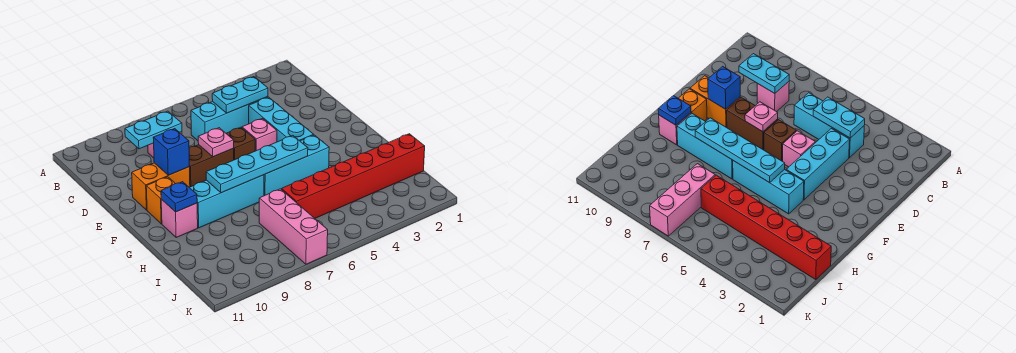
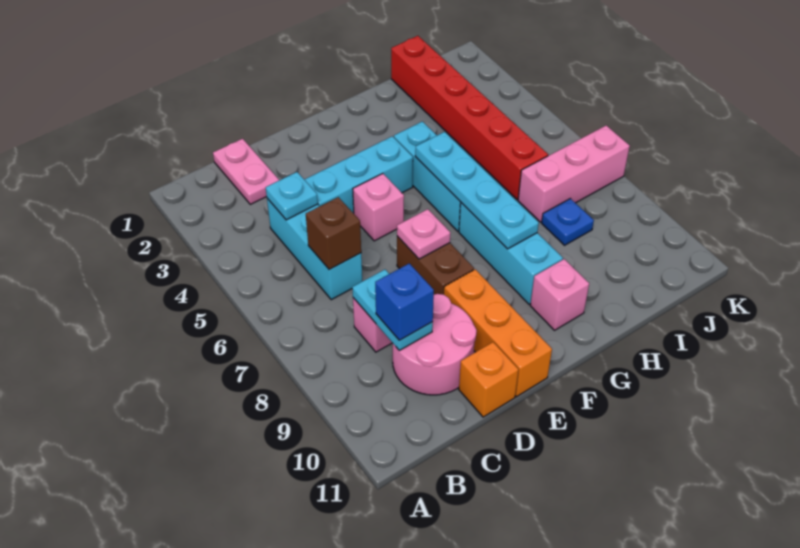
none -> pink 1x2 plate [213,139,279,204]
cyan 1x2 plate [212,77,268,113] -> cyan 1x1 plate [266,172,318,220]
none -> pink 2x2 round brick [393,294,477,395]
brown 1x1 brick [226,127,255,160] -> brown 1x1 brick moved to [306,197,361,270]
orange 1x2 brick [132,163,190,210] -> orange 1x3 brick [444,269,552,397]
blue 1x1 brick [153,129,190,175] -> blue 1x1 brick moved to [375,263,434,340]
orange 1x1 brick [146,177,175,224] -> orange 1x1 brick moved to [459,342,519,417]
blue 1x1 plate [161,182,197,212] -> blue 1x1 plate moved to [542,199,594,245]

